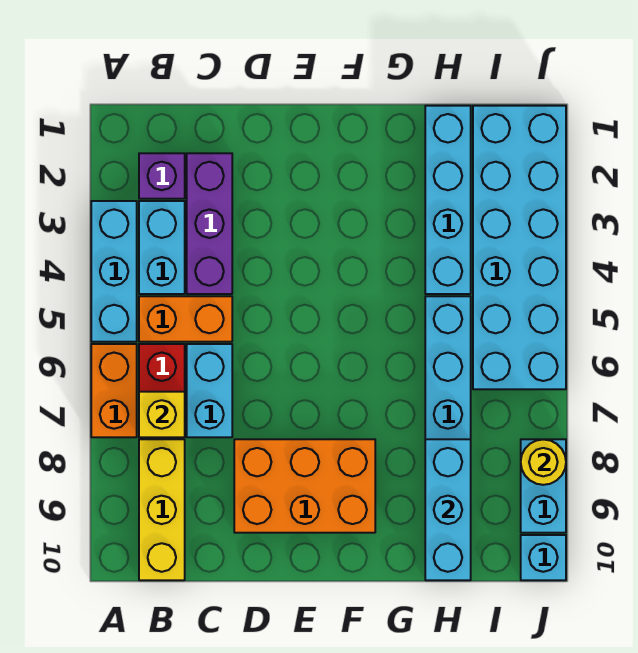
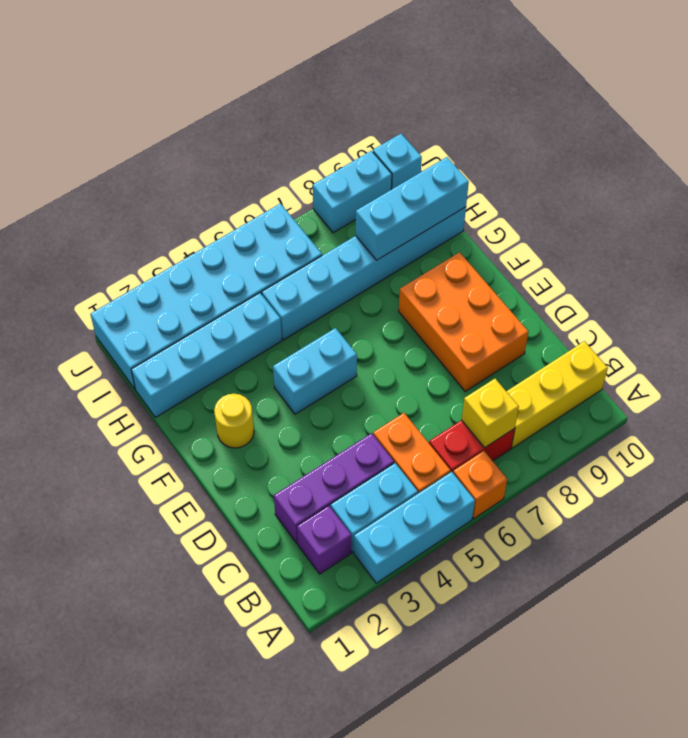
orange 1x2 brick [91,344,137,437] -> orange 1x1 brick [453,451,507,519]
cyan 1x2 brick [187,344,232,437] -> cyan 1x2 brick moved to [273,328,357,414]
yellow 1x1 round brick [521,439,566,485] -> yellow 1x1 round brick moved to [214,394,254,448]

